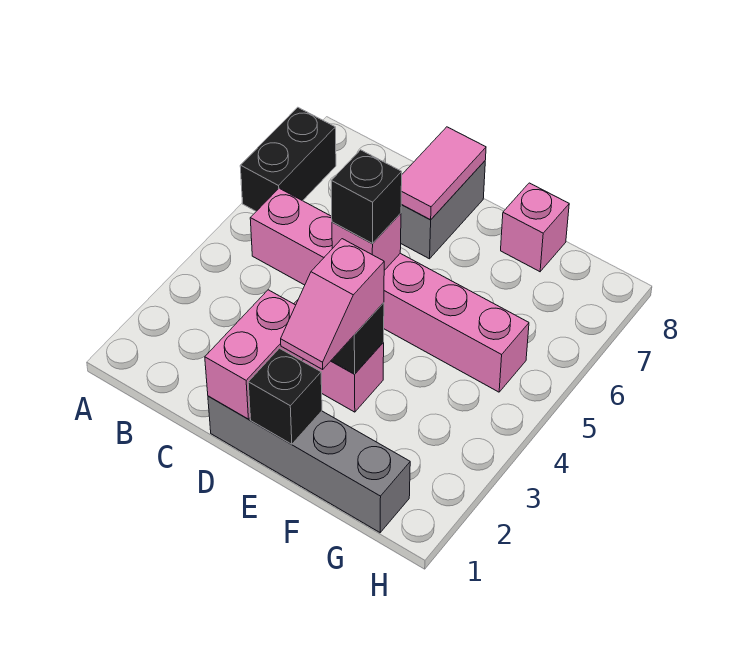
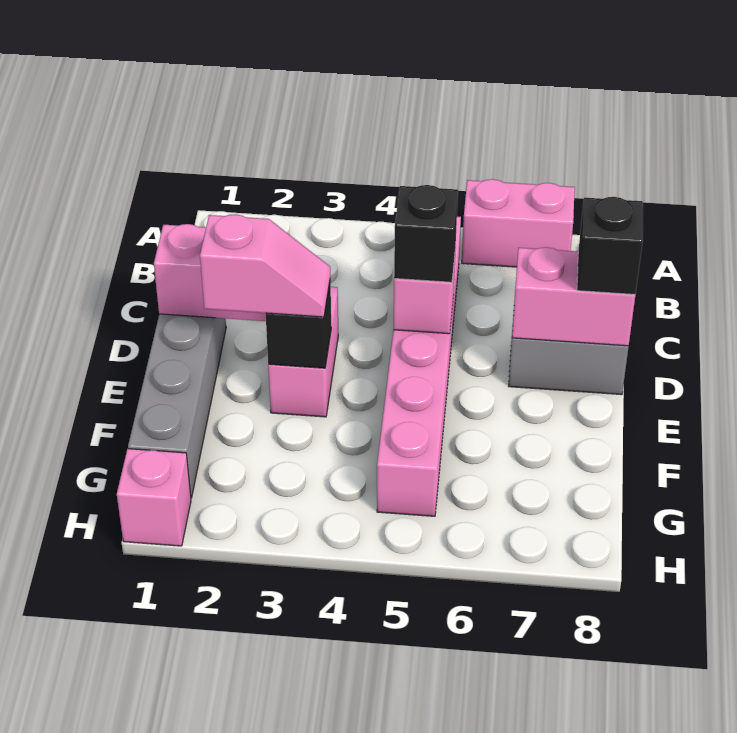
black 1x2 brick [240,107,336,211] -> pink 1x2 brick [462,179,575,267]
pink 1x2 tile [401,127,486,220] -> pink 1x2 brick [512,247,635,346]
black 1x1 brick [248,348,322,444] -> black 1x1 brick moved to [577,197,643,295]
pink 1x2 slope [281,239,384,369] -> pink 1x2 slope turned to [200,214,330,317]
pink 1x1 brick [501,183,569,272] -> pink 1x1 brick moved to [117,449,191,546]

